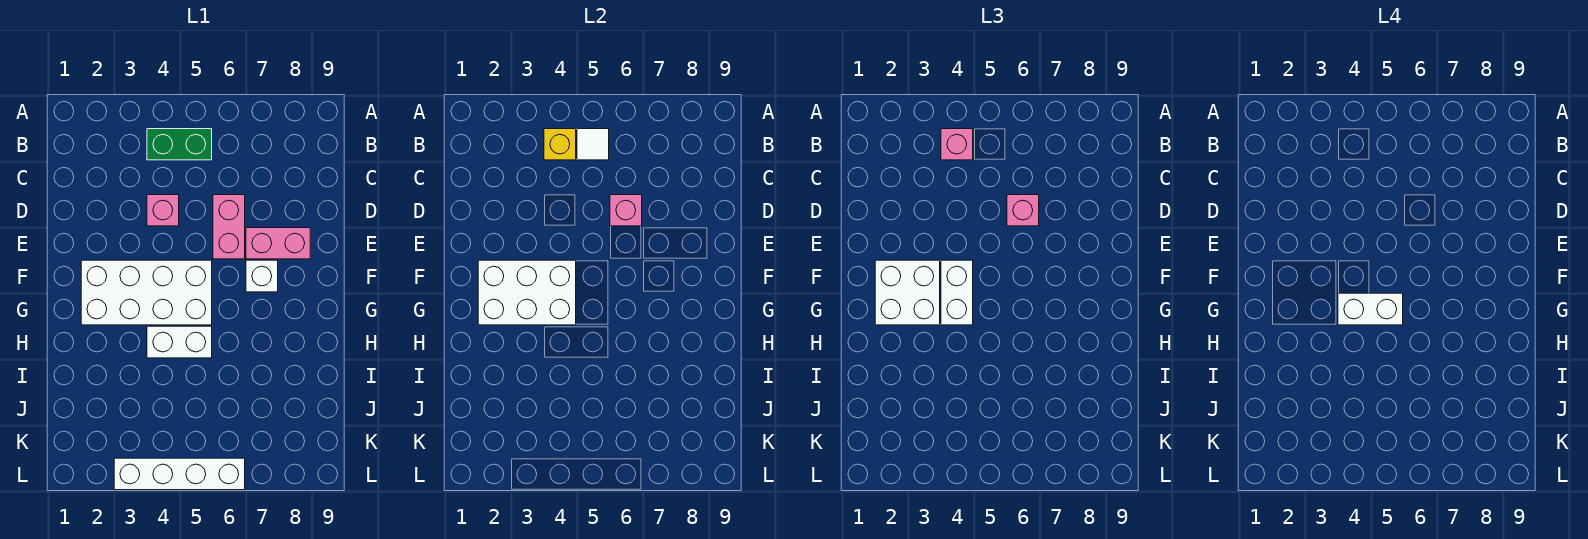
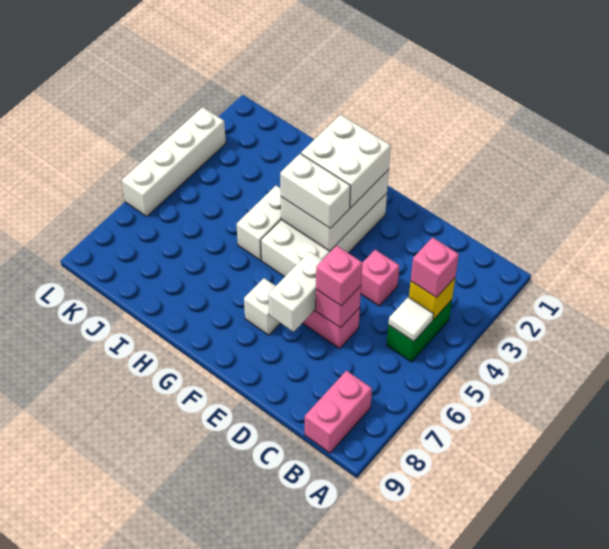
pink 1x2 brick [246,228,310,259] -> pink 1x2 brick moved to [305,371,372,453]
white 1x2 brick [1338,293,1403,325] -> white 1x2 brick moved to [268,252,322,332]

